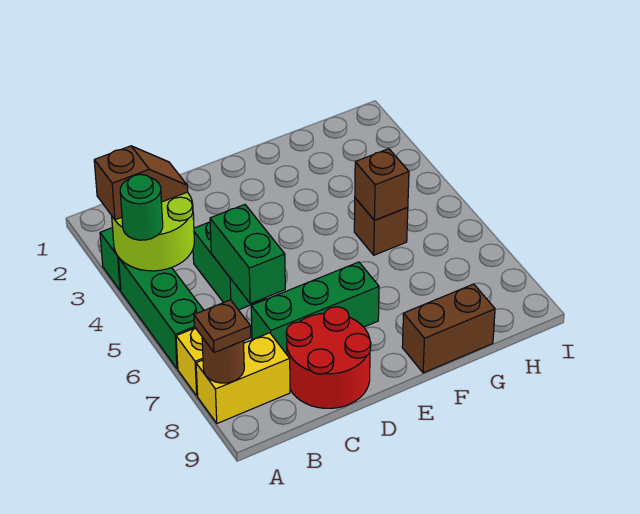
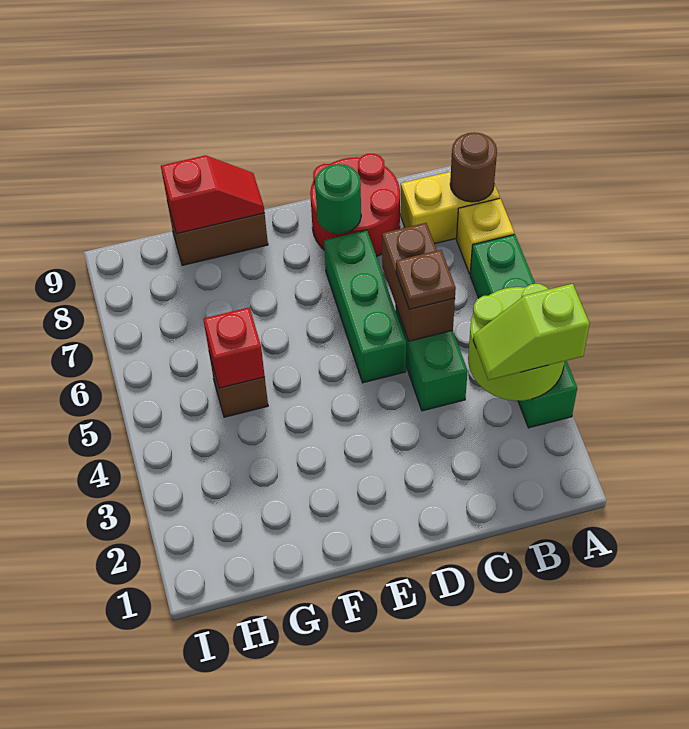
brown 1x2 slope [94,146,188,220] -> lime 1x2 slope [473,284,590,380]
green 1x1 round brick [120,174,163,240] -> green 1x1 round brick moved to [315,164,361,234]
brown 1x1 plate [194,300,251,353] -> brown 1x1 plate moved to [396,250,456,309]
green 1x2 brick [210,205,285,304] -> brown 1x2 brick [382,223,455,341]
green 1x3 brick [251,262,379,354] -> green 1x3 brick turned to [324,230,406,383]
none -> red 1x2 slope [161,155,265,234]
brown 1x1 brick [355,149,409,220] -> red 1x1 brick [203,308,265,388]

